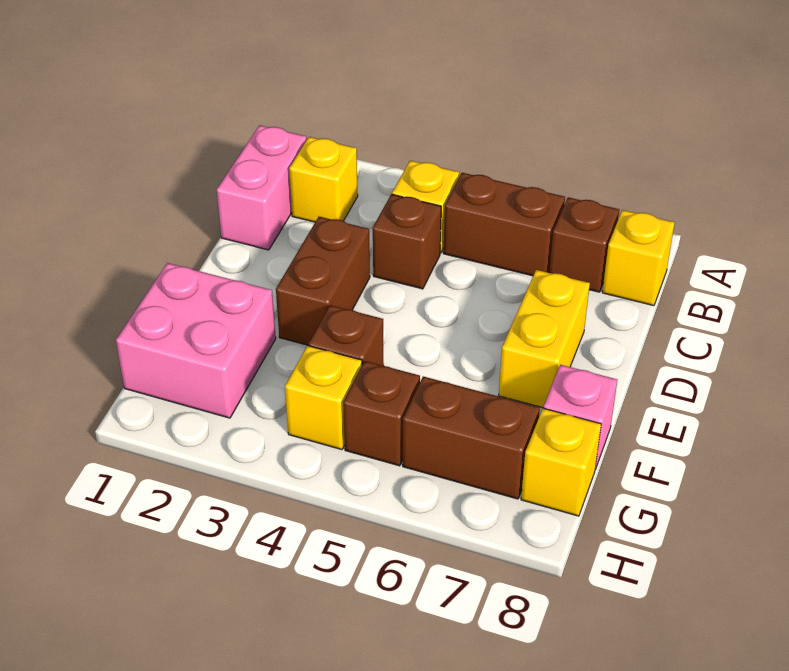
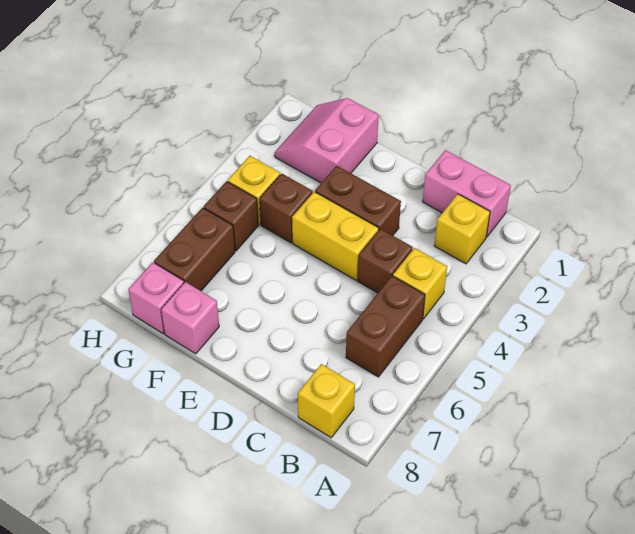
brown 1x1 brick [549,197,619,292] -> none
yellow 1x2 brick [499,270,590,408] -> yellow 1x2 brick moved to [292,192,379,280]
pink 2x2 brick [116,263,276,418] -> pink 2x2 slope [275,98,379,183]
yellow 1x1 brick [521,408,601,516] -> pink 1x1 brick [128,262,184,334]

